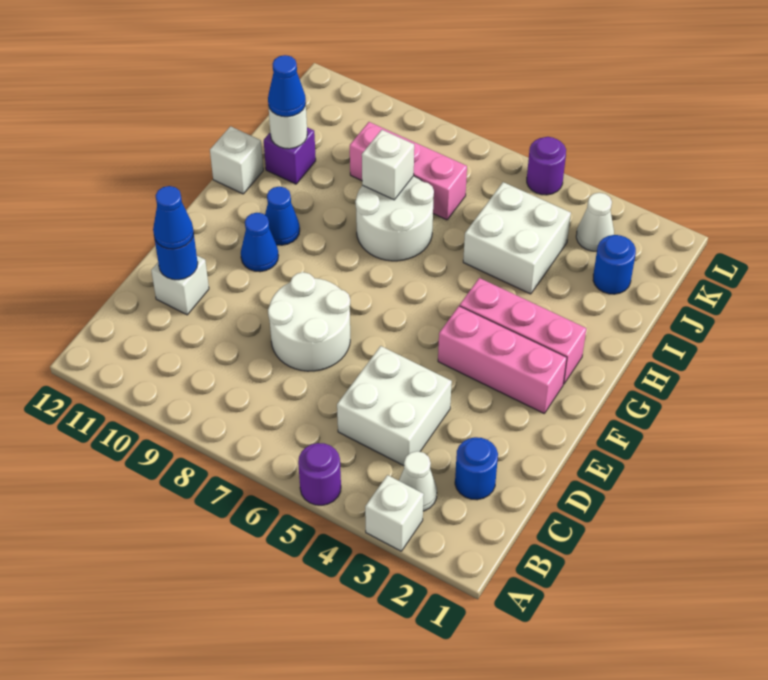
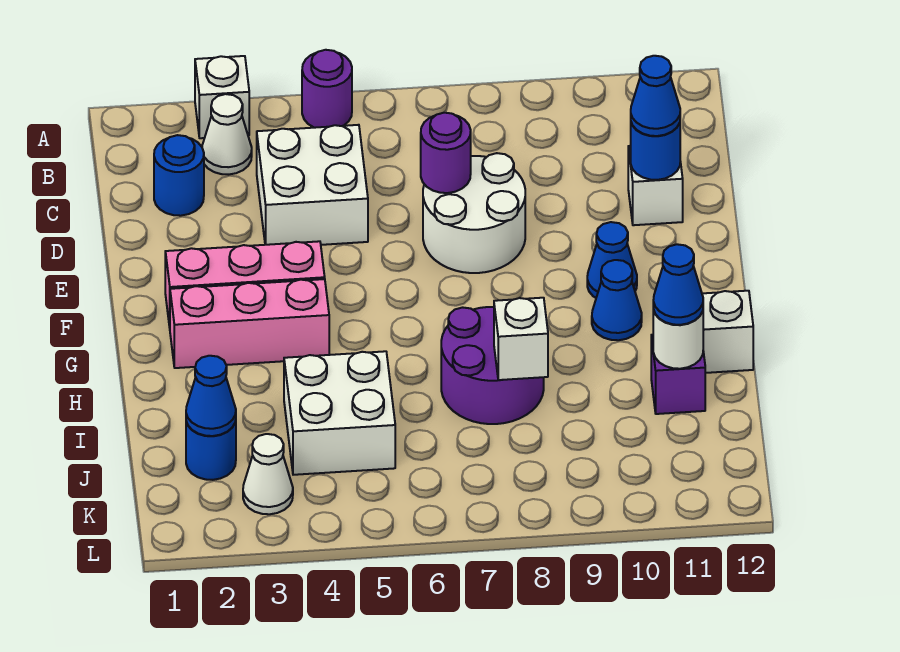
white 2x2 round brick [355,176,434,261] -> purple 2x2 round brick [441,307,544,424]
none -> blue 1x1 cone [186,356,236,436]
pink 1x3 brick [350,122,467,220] -> none
purple 1x1 round brick [527,137,566,195] -> purple 1x1 round brick moved to [421,113,471,193]

